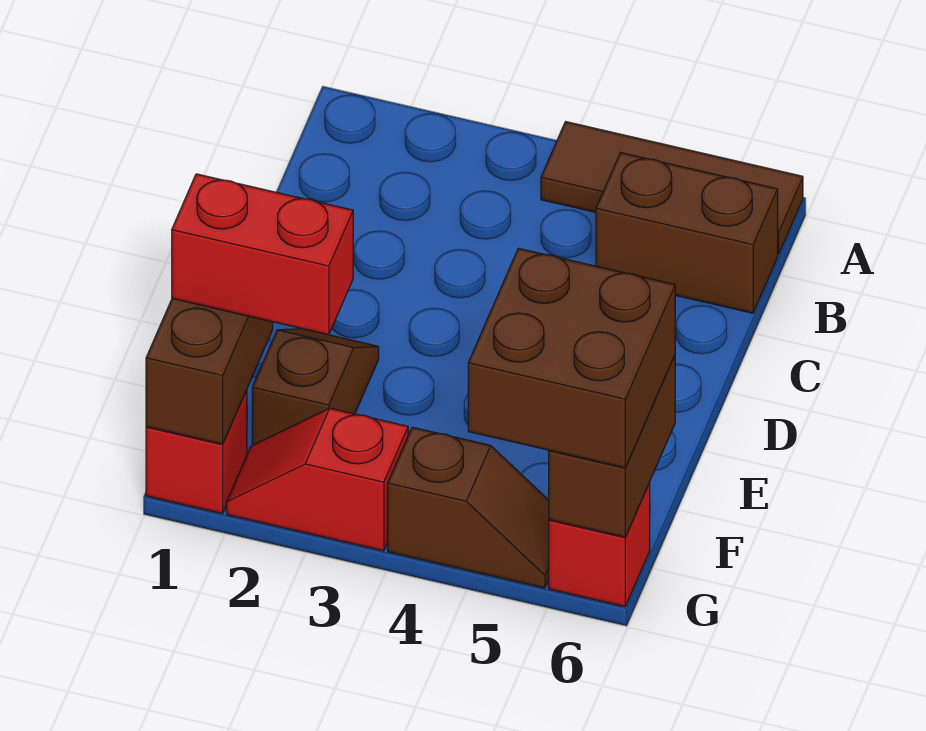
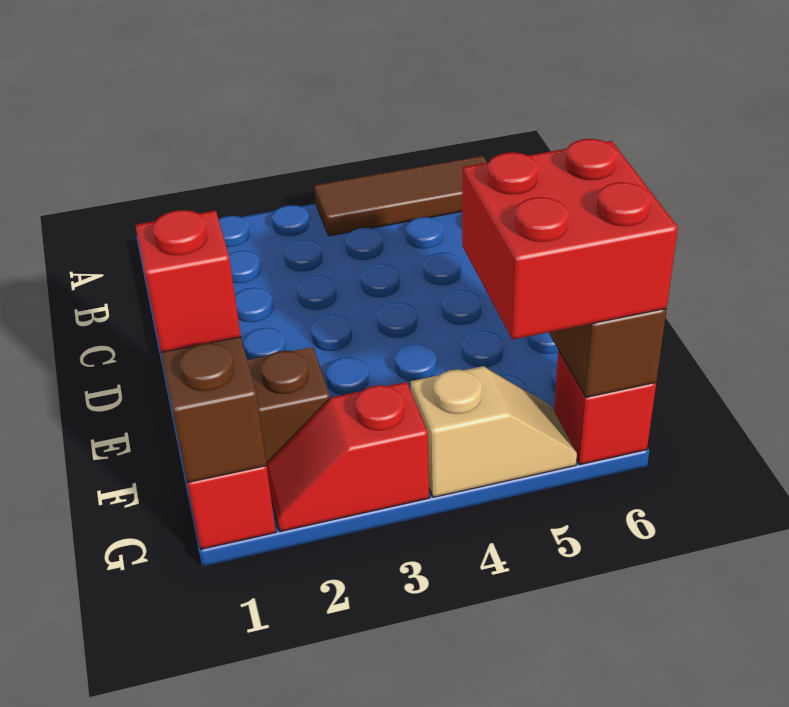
brown 1x2 brick [596,153,778,313] -> none
red 1x2 brick [172,174,353,335] -> red 1x1 brick [135,210,241,352]
brown 2x2 brick [468,248,675,468] -> red 2x2 brick [462,139,678,340]
brown 1x2 slope [388,427,549,588] -> tan 1x2 slope [411,366,577,497]

